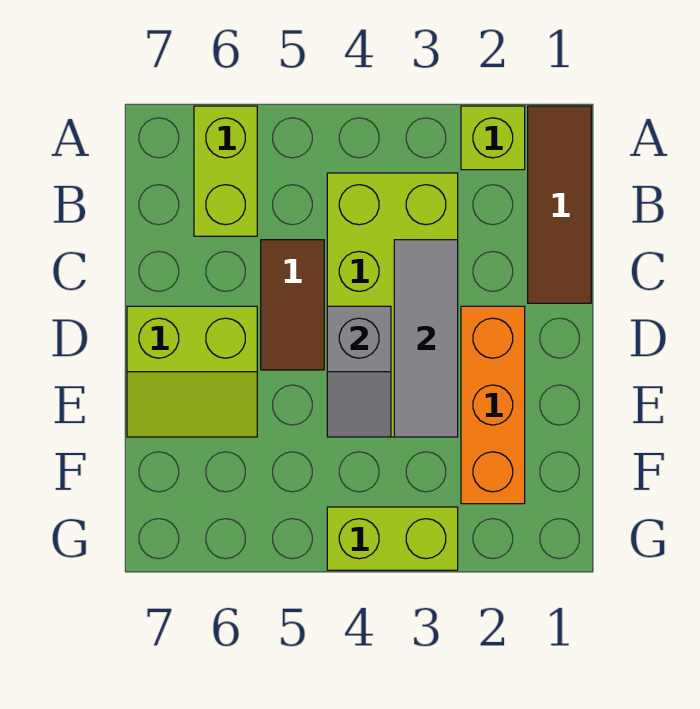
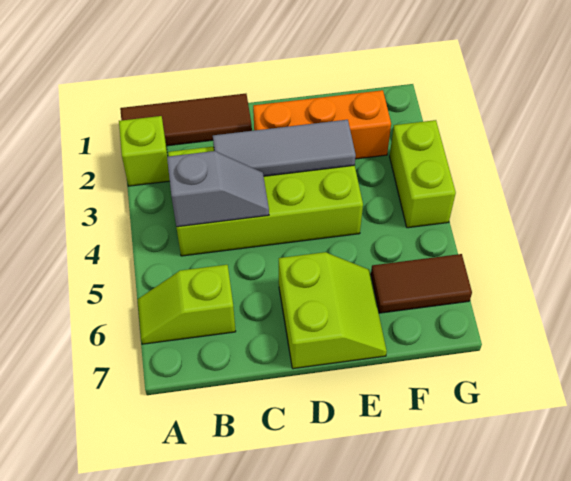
lime 1x2 brick [194,106,257,236] -> lime 1x2 slope [138,265,236,344]
brown 1x2 tile [261,240,324,370] -> brown 1x2 tile moved to [371,254,472,313]
grey 1x2 slope [327,306,391,437] -> grey 1x2 slope moved to [167,151,269,227]

